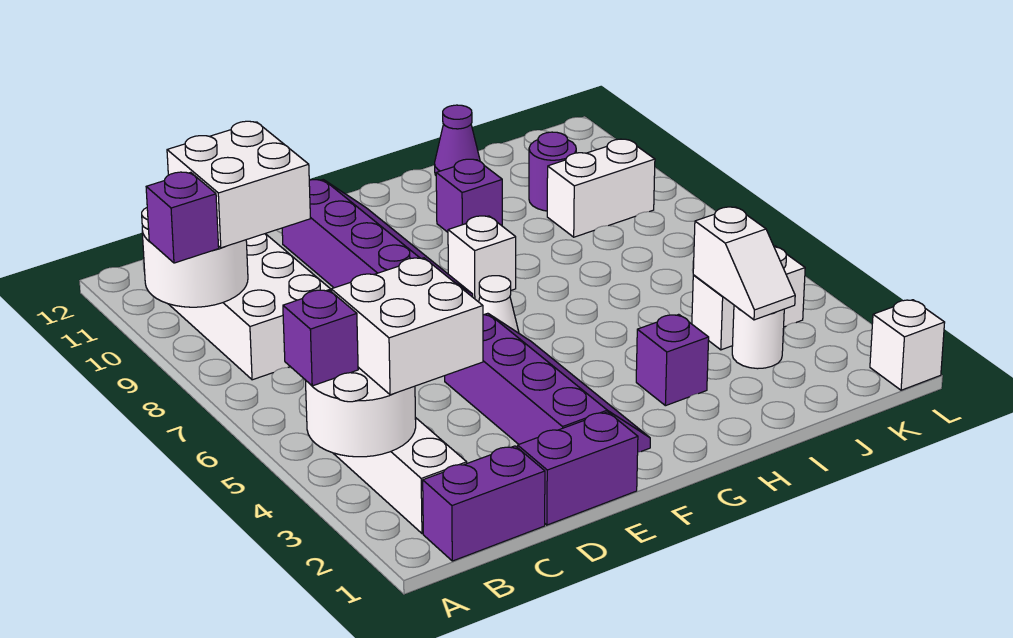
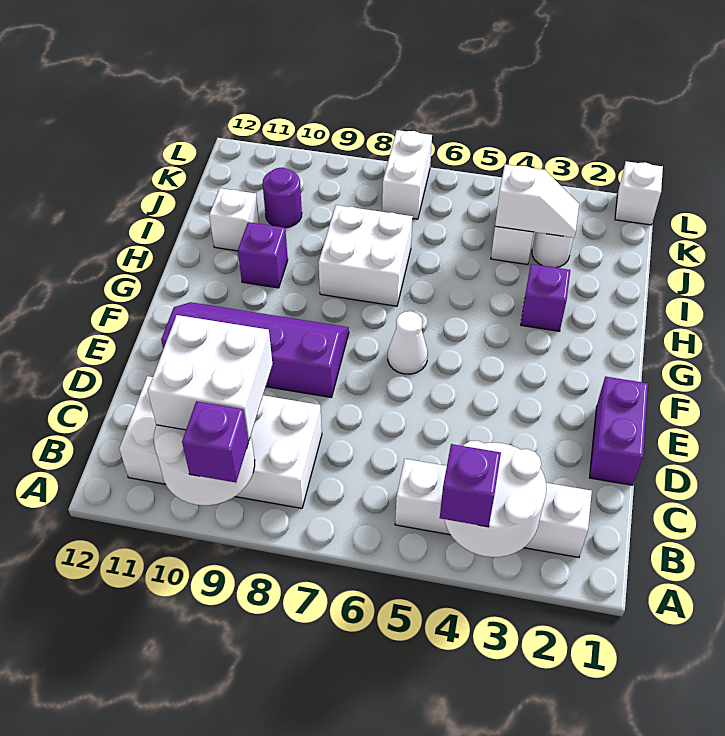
purple 1x2 brick [423,446,545,561] -> none
white 2x2 brick [331,258,483,395] -> white 2x2 brick moved to [318,205,413,306]
purple 2x4 slope [445,313,650,452] -> none
white 1x1 brick [448,216,516,302] -> white 1x1 brick moved to [209,188,259,251]
purple 1x1 cone [435,105,480,175] -> none
white 1x2 brick [547,139,655,237] -> white 1x2 brick moved to [382,130,432,219]

